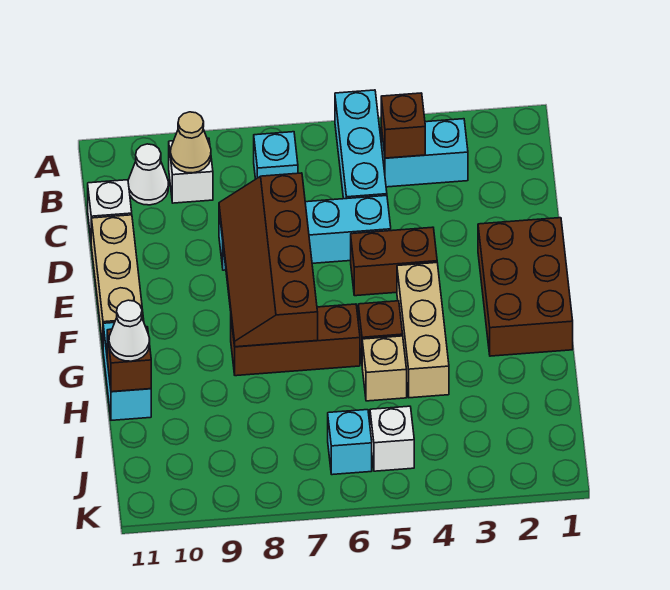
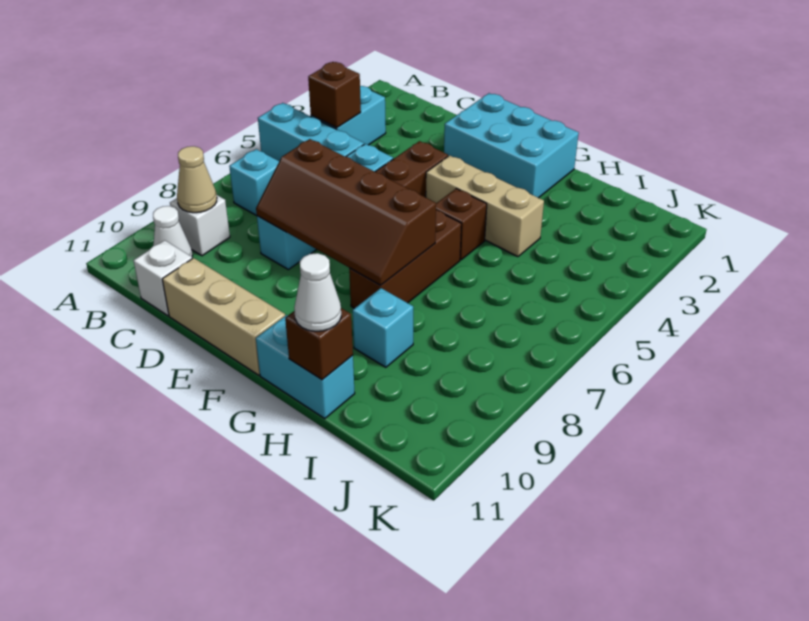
brown 2x3 brick [478,218,573,356] -> cyan 2x3 brick [444,93,579,198]
tan 1x1 brick [362,336,407,401] -> none
white 1x1 brick [370,406,414,471] -> none
cyan 1x1 brick [328,410,372,475] -> cyan 1x1 brick moved to [353,288,413,367]

